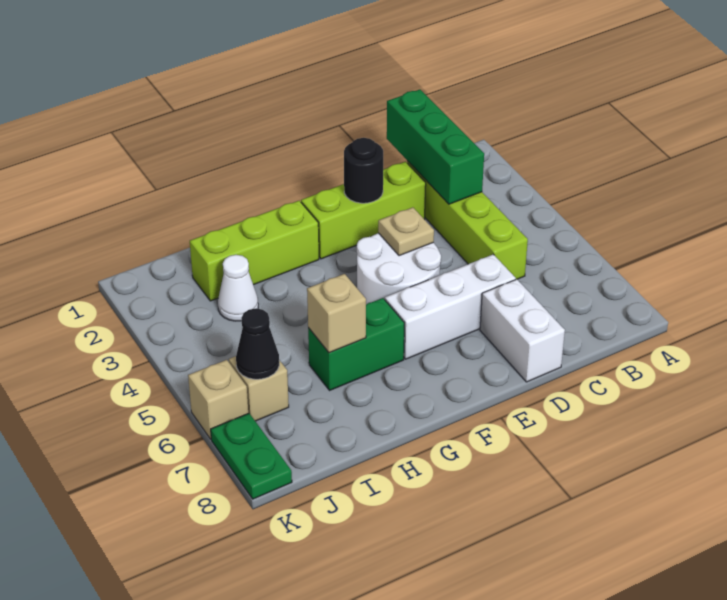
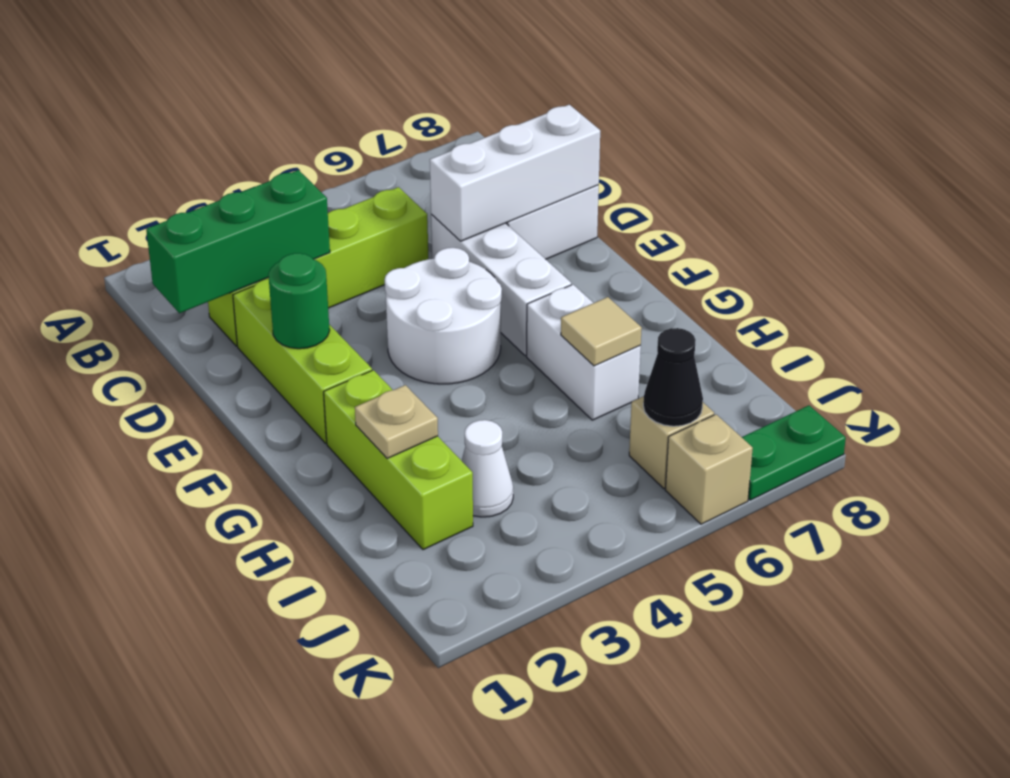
none -> white 1x3 brick [430,105,600,241]
black 1x1 round brick [344,138,383,203] -> green 1x1 round brick [268,253,330,349]
tan 1x1 plate [378,207,434,256] -> tan 1x1 plate moved to [355,385,438,459]
green 1x2 brick [308,298,404,390] -> white 1x2 brick [527,285,641,420]
tan 1x1 brick [307,274,366,353] -> tan 1x1 tile [561,297,642,366]

